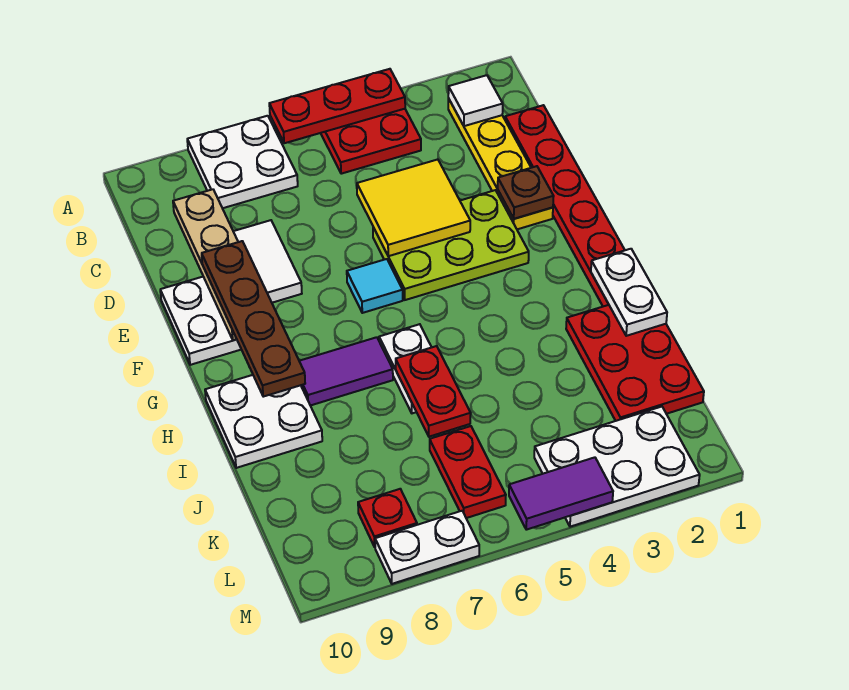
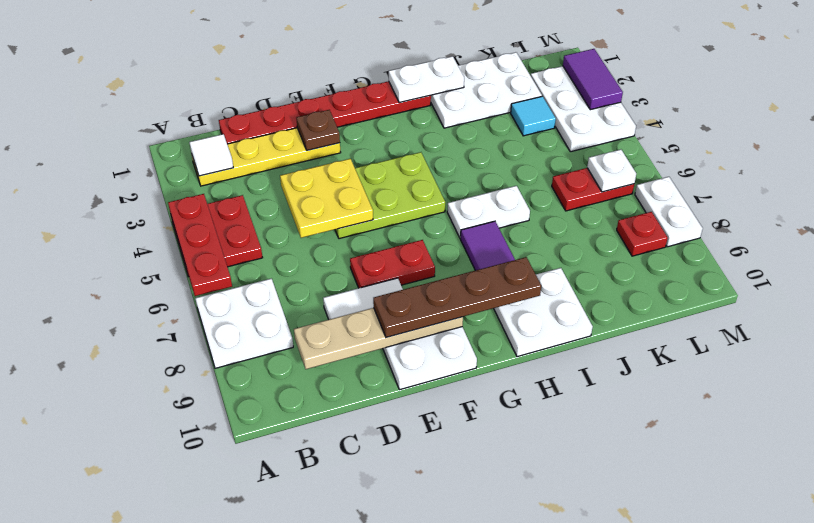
yellow 2x2 tile [357,159,470,256] -> yellow 2x2 plate [280,159,373,238]
lime 2x3 plate [373,190,529,300] -> lime 2x3 plate turned to [335,152,445,239]
cyan 1x1 tile [347,259,403,313] -> cyan 1x1 tile moved to [511,96,556,136]
red 2x3 plate [566,305,704,421] -> white 2x3 plate [431,52,542,128]
red 1x2 plate [396,346,471,437] -> red 1x2 plate moved to [350,240,435,288]
none -> white 1x1 plate [587,150,636,192]
purple 1x2 tile [509,457,613,530] -> purple 1x2 tile moved to [563,49,623,110]

